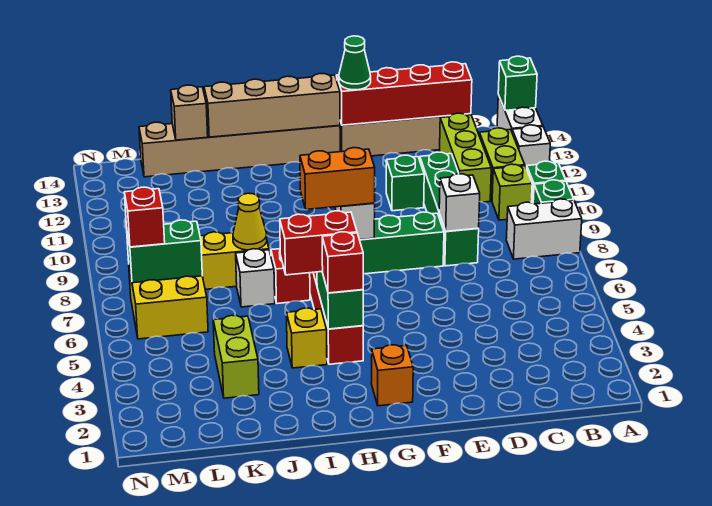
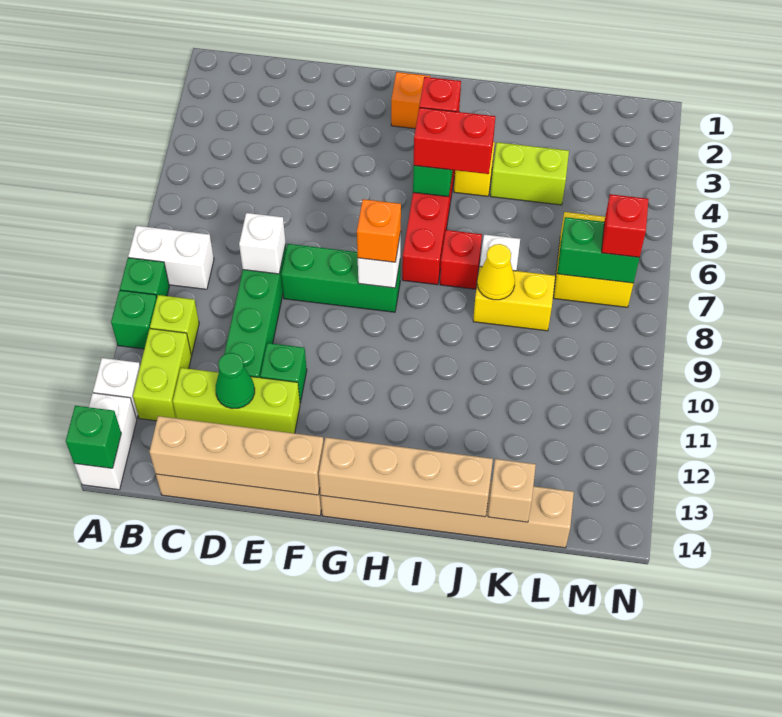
lime 1x3 brick [440,113,491,202] -> lime 1x3 brick turned to [173,368,300,433]
red 1x4 brick [336,62,472,125] -> tan 1x4 brick [149,416,324,495]
green 1x1 cone [339,36,371,90] -> green 1x1 cone moved to [215,353,255,409]
orange 1x2 brick [300,148,375,210] -> orange 1x1 brick [357,199,401,262]
lime 1x2 brick [213,315,259,398] -> lime 1x2 brick turned to [490,142,569,205]

